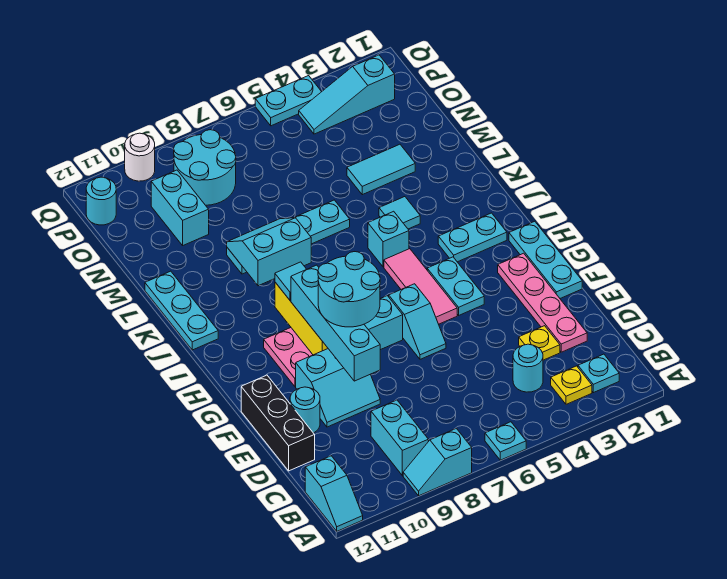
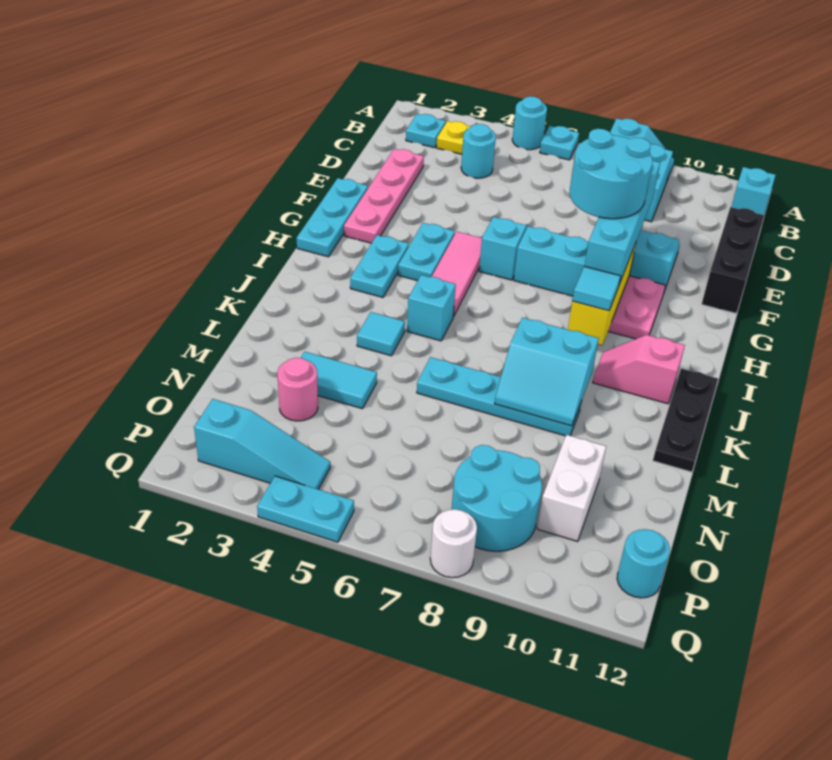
yellow 1x1 plate [519,326,560,360] -> none
cyan 1x1 round brick [290,387,320,433] -> cyan 1x1 round brick moved to [512,96,547,150]
cyan 1x2 plate [438,213,507,262] -> cyan 1x2 plate turned to [350,235,409,297]
none -> pink 1x2 slope [593,335,685,404]
cyan 1x3 plate [145,271,218,350] -> black 1x3 plate [653,369,718,472]
none -> pink 1x1 round brick [277,358,318,421]
cyan 1x2 brick [151,170,209,245] -> white 1x2 brick [537,435,606,542]
white 1x1 round brick [125,133,155,181] -> white 1x1 round brick moved to [430,509,477,578]

